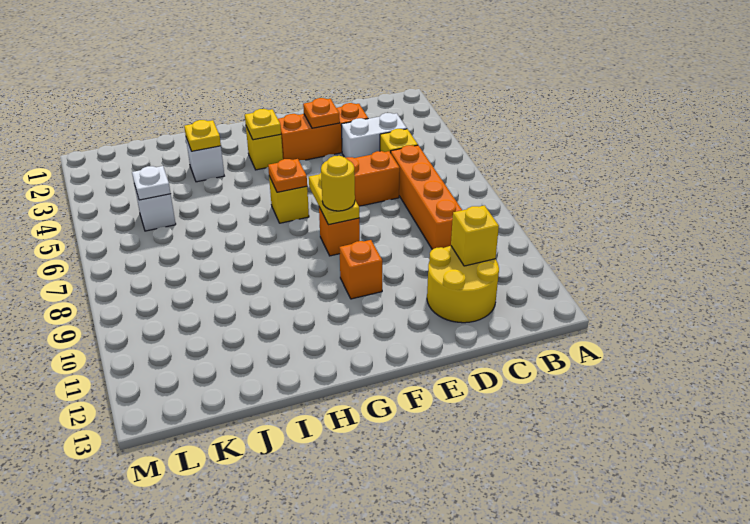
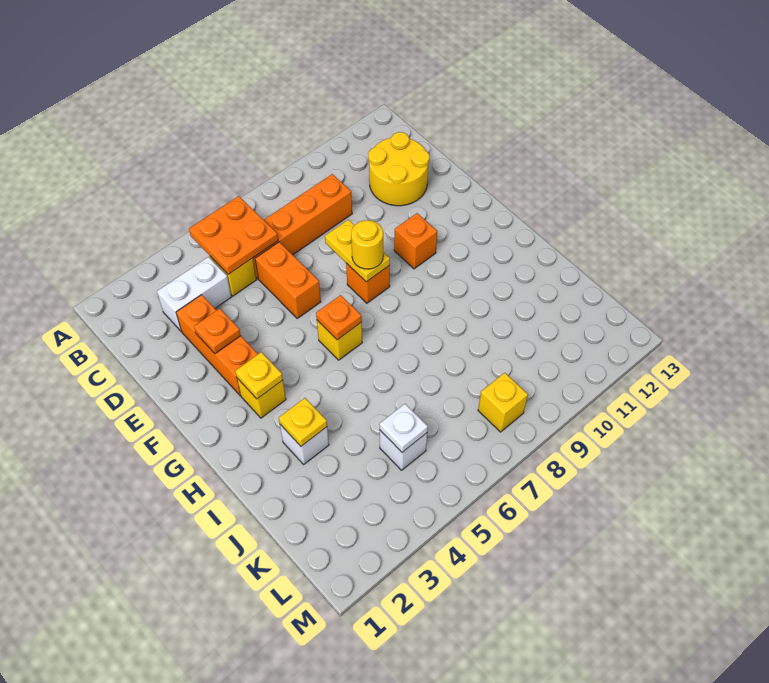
none -> orange 2x2 plate [189,196,278,274]
white 1x2 brick [341,113,407,158] -> white 1x2 brick turned to [157,257,231,332]
yellow 1x1 brick [451,205,499,266] -> yellow 1x1 brick moved to [478,373,528,432]
yellow 1x2 plate [309,173,359,225] -> yellow 1x2 plate turned to [325,220,390,282]

